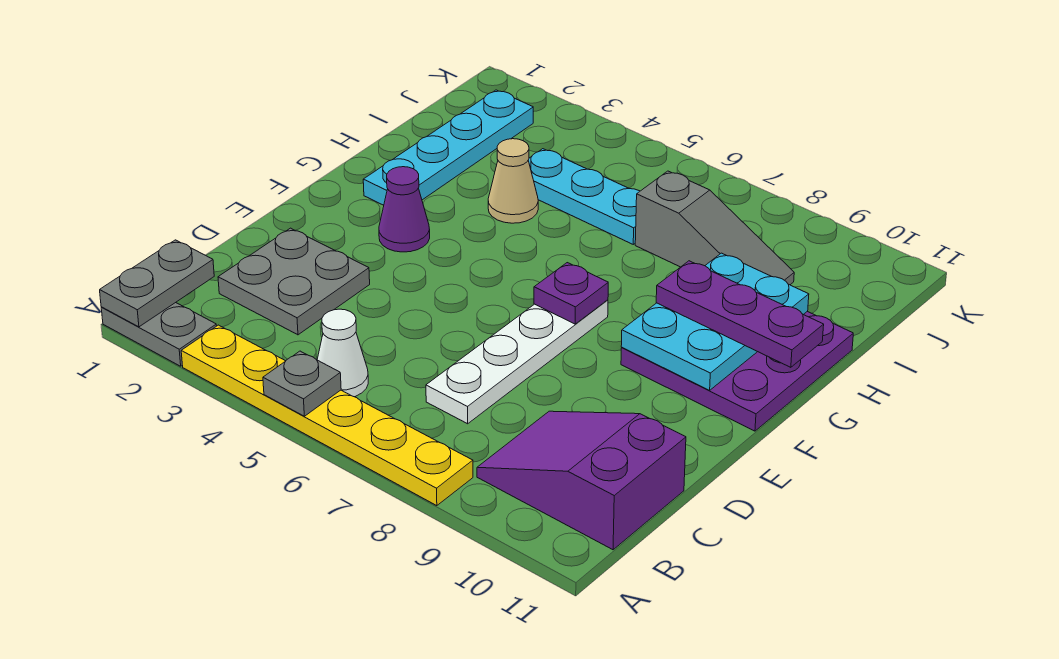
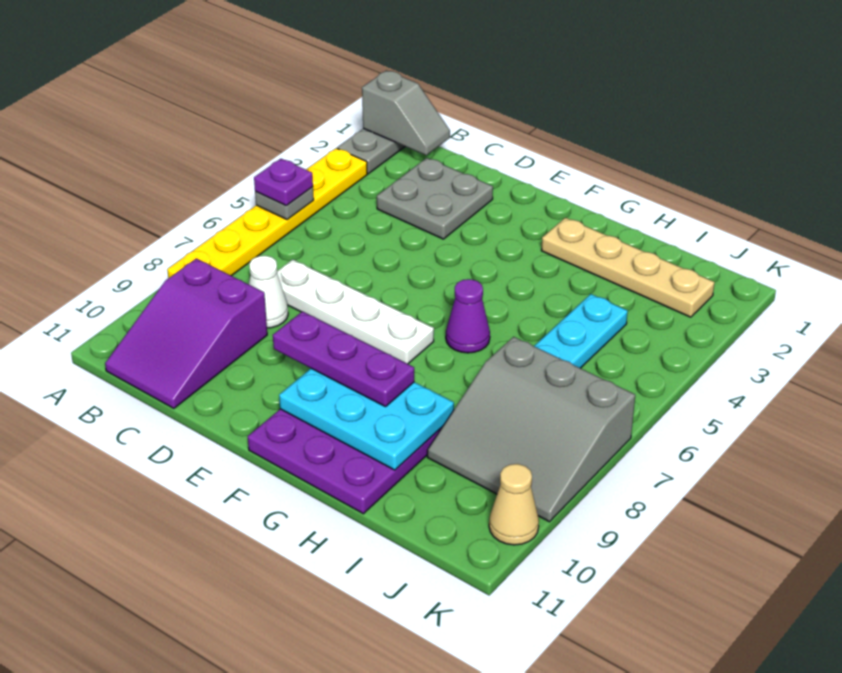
grey 1x2 plate [100,240,214,327] -> grey 1x2 slope [362,70,450,155]
white 1x1 cone [317,309,368,397] -> white 1x1 cone moved to [249,256,288,328]
purple 2x3 slope [477,411,686,550] -> purple 2x3 slope turned to [105,258,267,408]
purple 1x1 cone [379,167,430,252] -> purple 1x1 cone moved to [446,279,490,353]
purple 1x1 plate [534,263,608,324] -> purple 1x1 plate moved to [254,159,313,206]
cyan 1x4 plate [363,90,533,205] -> tan 1x4 plate [541,218,715,317]
purple 1x3 plate [656,261,824,367] -> purple 1x3 plate turned to [273,311,414,407]
tan 1x1 cone [488,139,538,223] -> tan 1x1 cone moved to [489,464,539,545]
grey 1x3 slope [635,171,794,285] -> grey 3x3 slope [427,337,635,522]

